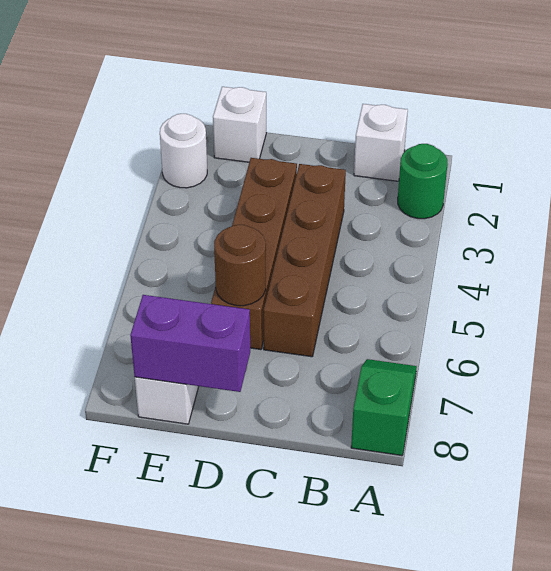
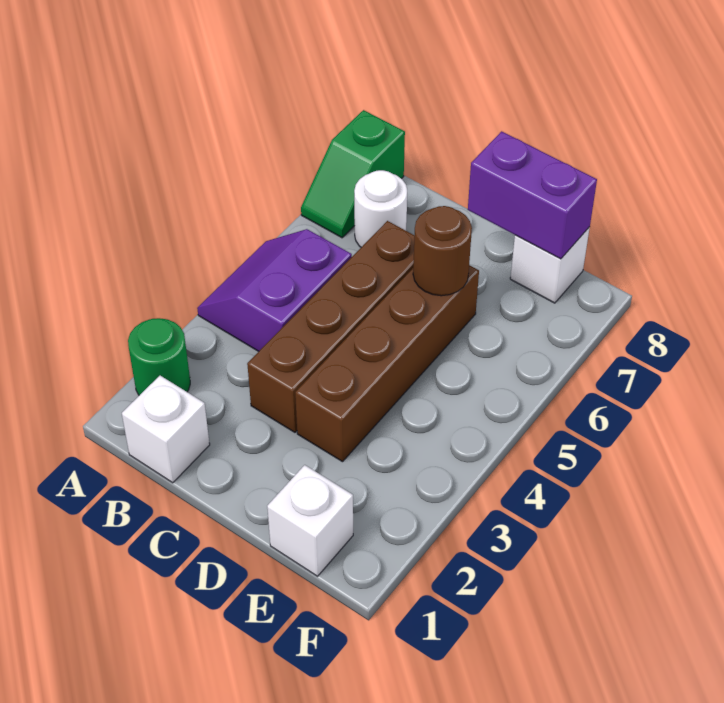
none -> purple 2x2 slope [197,229,352,351]
white 1x1 round brick [160,114,207,188] -> white 1x1 round brick moved to [354,170,407,247]

